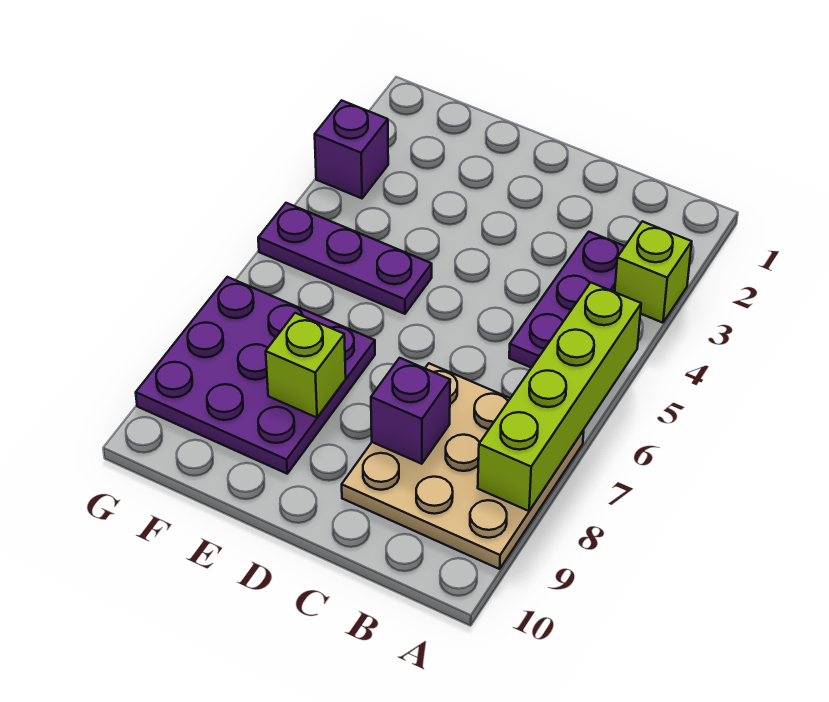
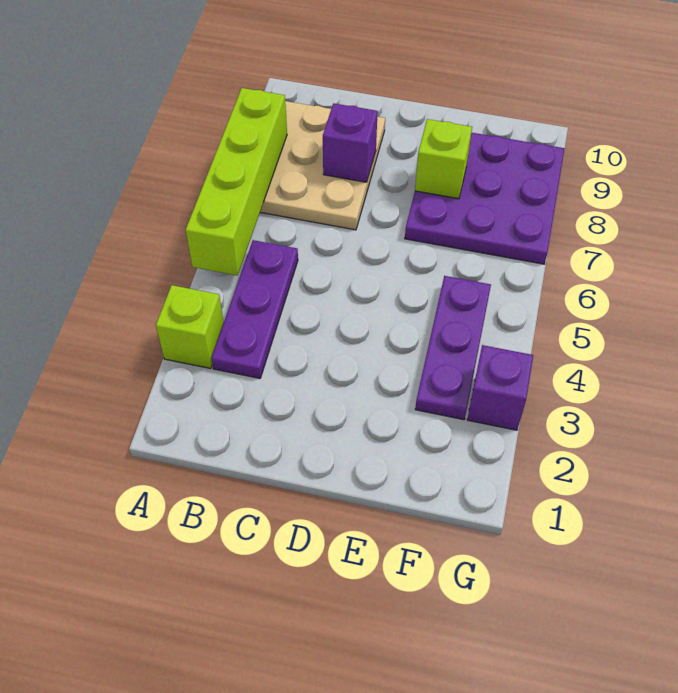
purple 1x3 plate [258,203,432,314] -> purple 1x3 plate turned to [415,276,491,420]

